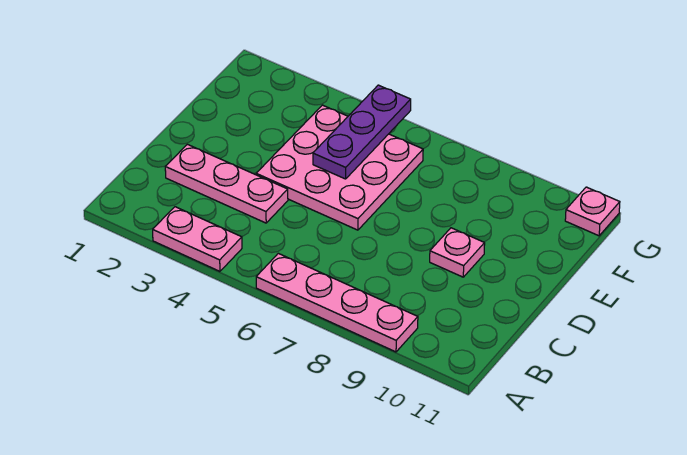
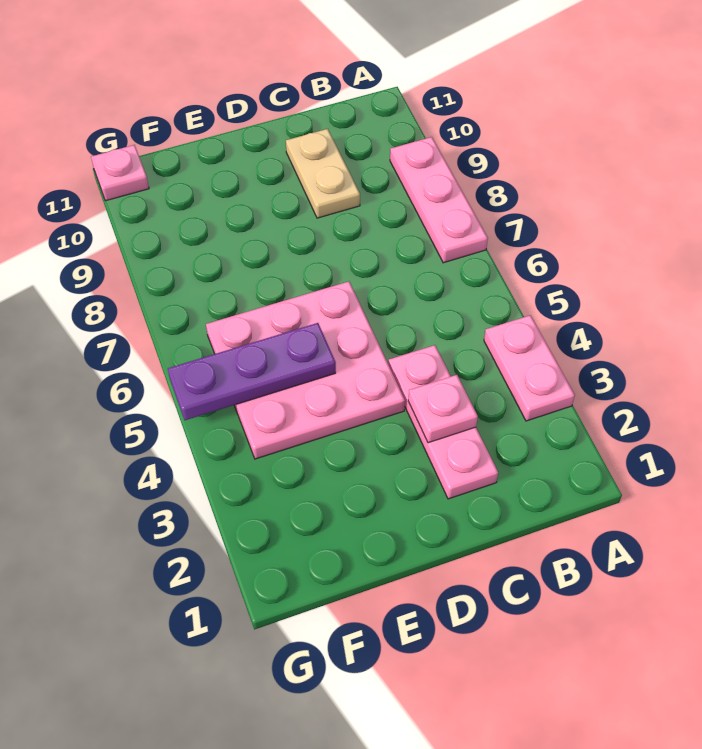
pink 1x4 plate [256,253,418,352] -> pink 1x3 plate [390,137,488,263]
none -> tan 1x2 plate [286,129,360,218]
pink 1x1 plate [430,228,485,277] -> pink 1x1 plate moved to [408,375,478,443]

